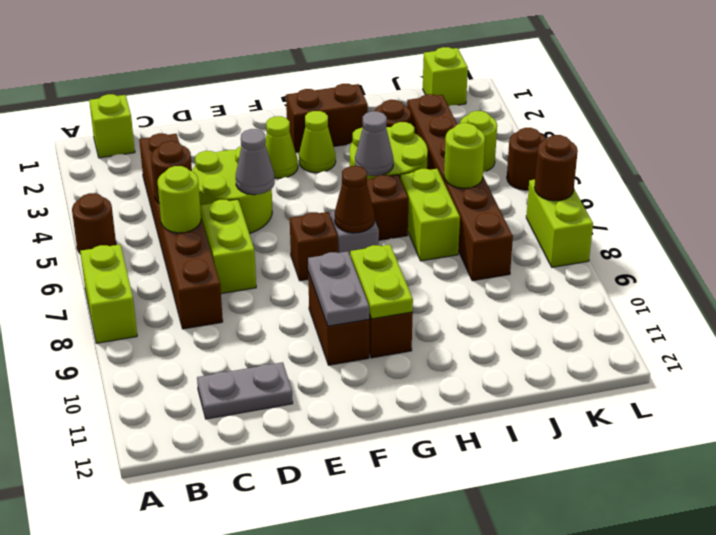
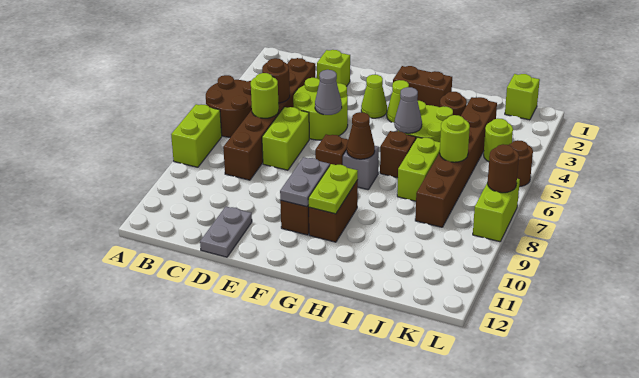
brown 1x1 round brick [72,193,116,253] -> brown 2x2 round brick [206,75,252,137]
lime 1x1 brick [89,94,135,158] -> lime 1x1 brick moved to [317,50,350,87]
grey 1x2 plate [197,362,293,419] -> grey 1x2 plate turned to [200,207,252,257]

